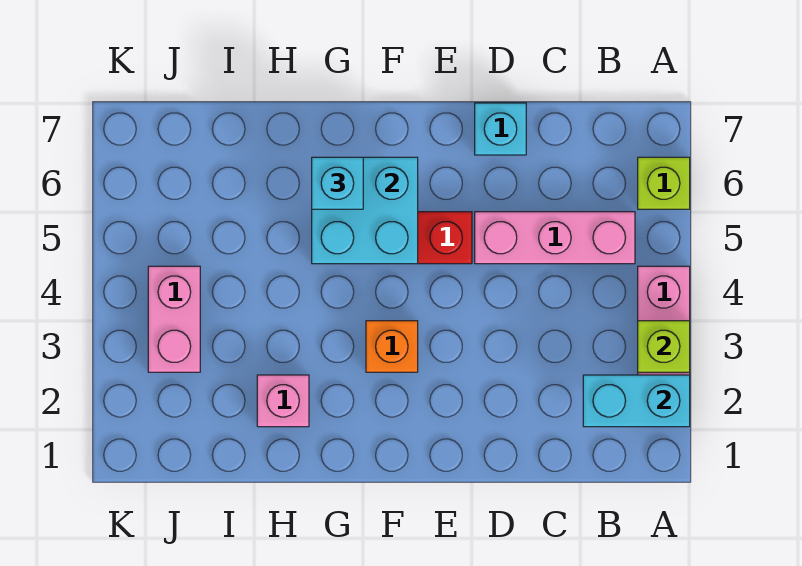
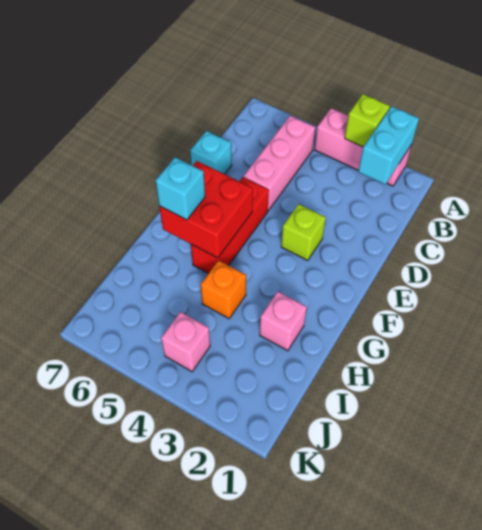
lime 1x1 brick [638,157,690,209] -> lime 1x1 brick moved to [281,204,326,261]
orange 1x1 brick [366,321,418,372] -> orange 1x1 brick moved to [201,260,246,318]
cyan 2x2 brick [312,157,418,264] -> red 2x2 brick [159,161,253,258]
pink 1x2 brick [148,266,200,372] -> pink 1x1 brick [161,312,210,372]

